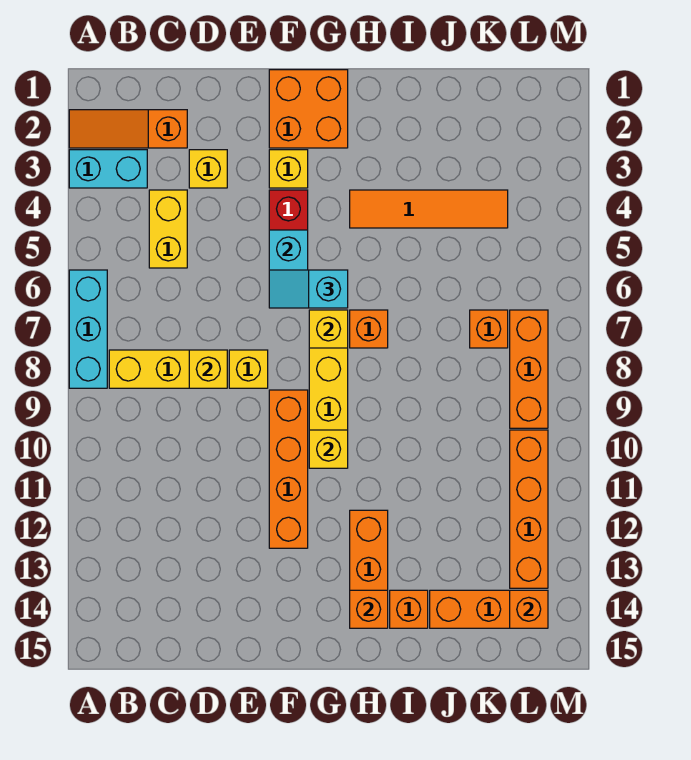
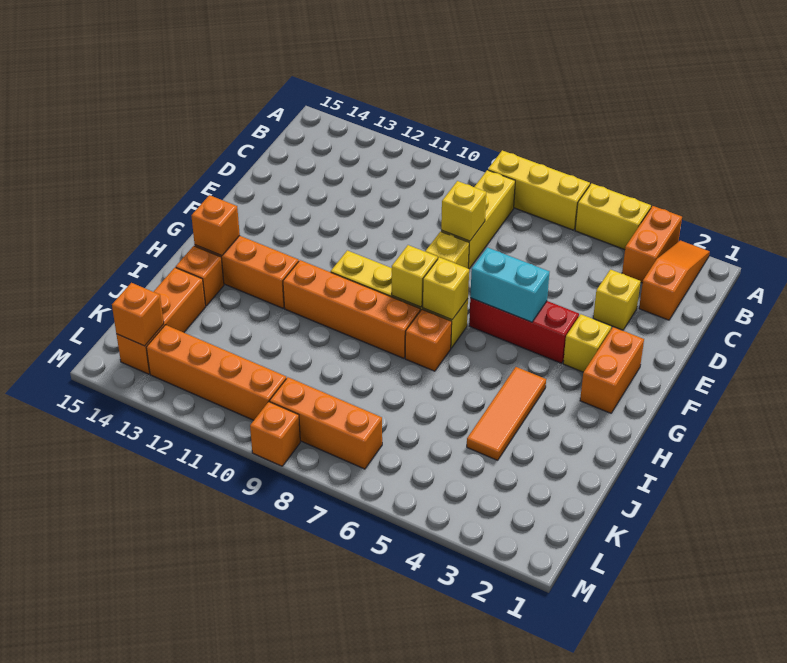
cyan 1x2 brick [69,150,147,188] -> orange 1x2 brick [622,206,682,283]
cyan 1x3 brick [69,270,107,388] -> yellow 1x3 brick [488,150,590,230]
yellow 1x2 brick [149,190,187,268] -> yellow 1x2 brick moved to [575,183,651,250]
orange 2x2 brick [269,70,348,148] -> orange 1x2 brick [580,327,644,413]
cyan 1x2 slope [269,270,348,308] -> none
orange 1x4 brick [269,390,308,548] -> orange 1x4 brick moved to [283,260,420,358]
yellow 1x1 brick [309,430,348,468] -> yellow 1x1 brick moved to [392,245,438,307]
orange 1x4 tile [350,190,508,228] -> orange 1x3 tile [467,367,546,460]
orange 1x1 brick [470,310,508,348] -> orange 1x1 brick moved to [250,402,300,466]

